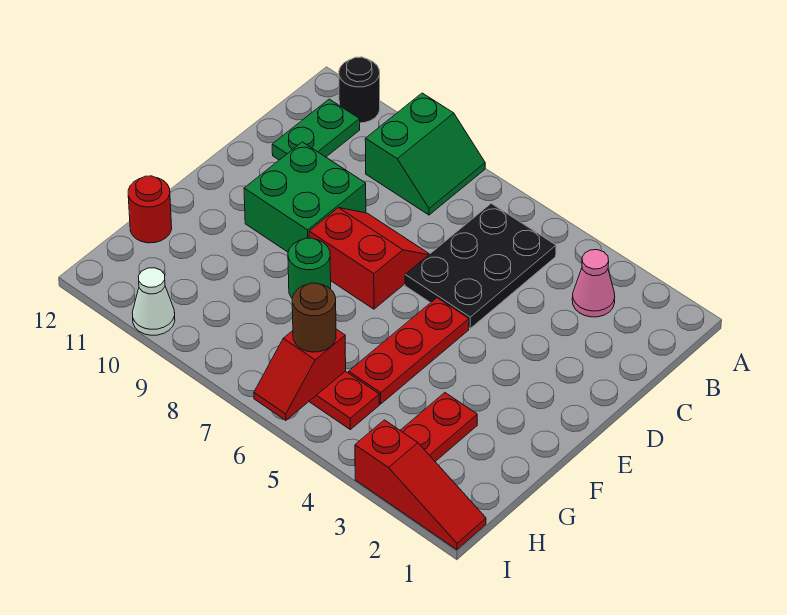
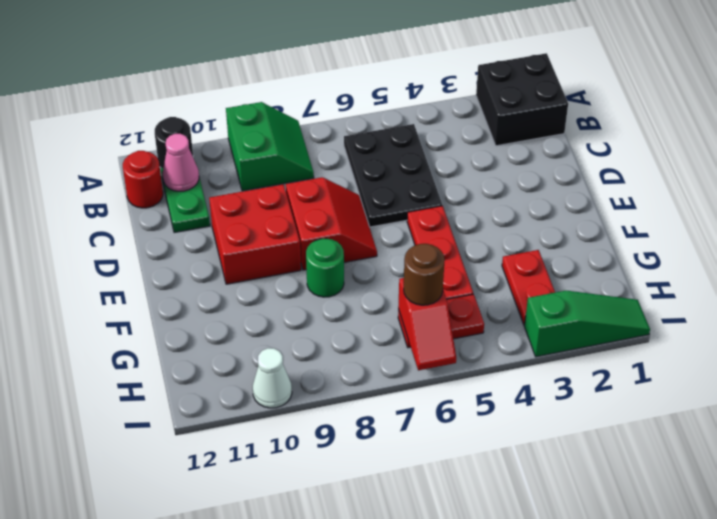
none -> black 2x2 brick [476,53,568,146]
pink 1x1 cone [572,250,615,317] -> pink 1x1 cone moved to [163,134,199,191]
red 2x2 slope [309,208,429,309] -> red 2x2 slope turned to [286,177,377,270]
green 2x2 brick [244,142,366,252] -> red 2x2 brick [209,184,301,284]
red 1x1 round brick [128,176,172,243] -> red 1x1 round brick moved to [123,151,163,208]
red 1x3 slope [355,420,486,550] -> green 1x3 slope [524,291,650,357]

